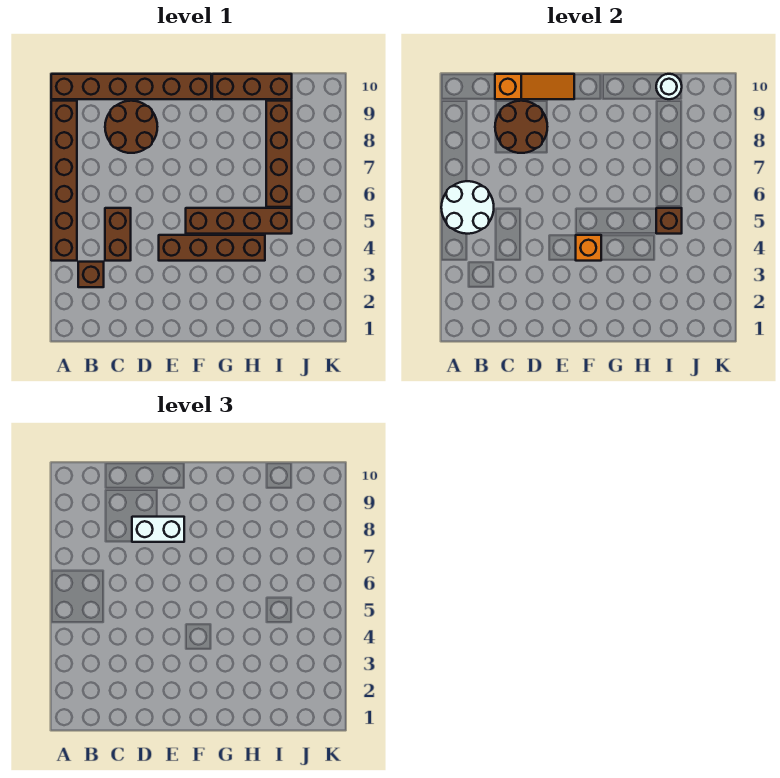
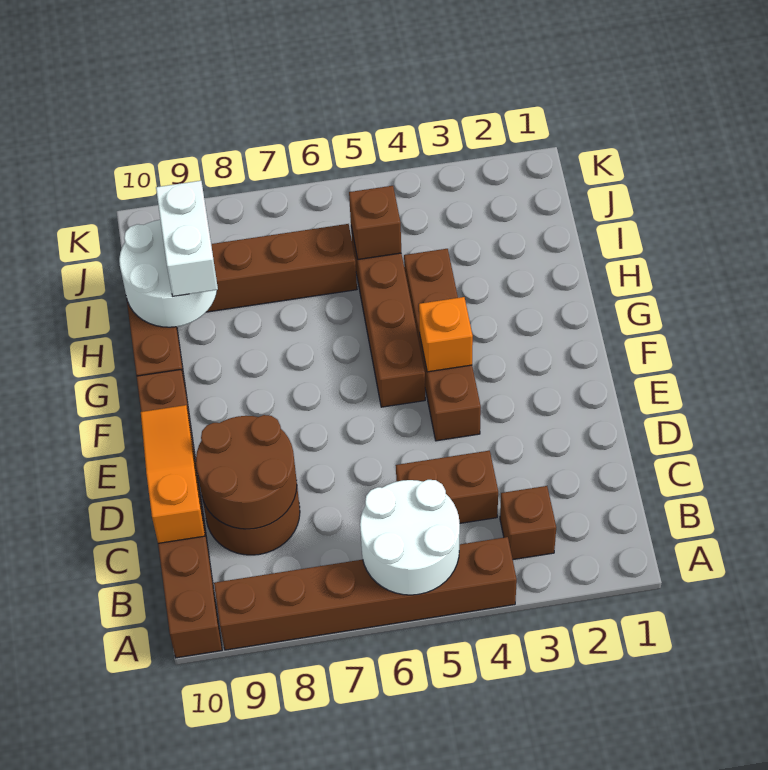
white 1x2 brick [132,517,184,542] -> white 1x2 brick moved to [156,181,218,297]
white 1x1 round brick [656,74,682,99] -> white 2x2 round brick [119,220,217,327]

